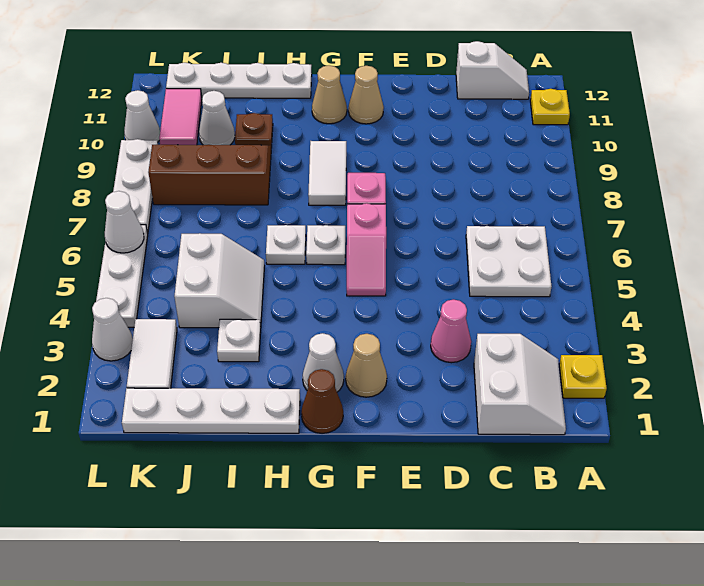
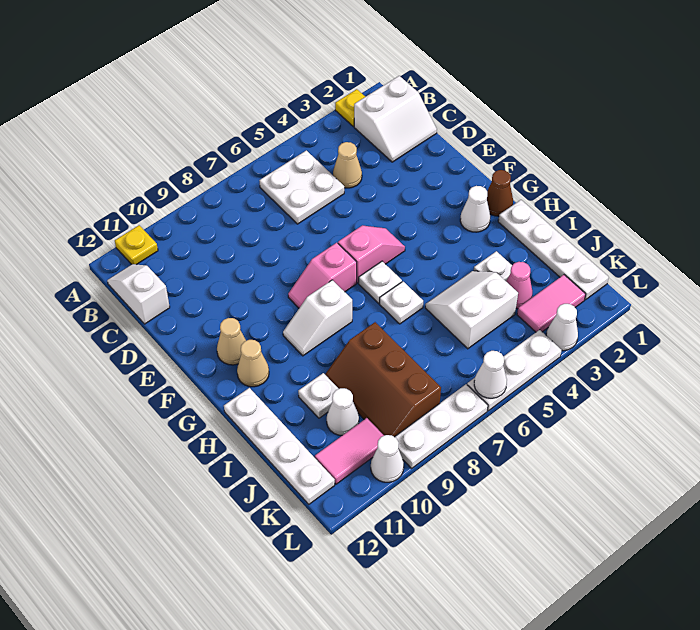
white 2x2 slope [474,334,566,435] -> white 2x2 slope turned to [354,76,437,162]
pink 1x1 cone [431,299,471,363] -> pink 1x1 cone moved to [506,262,532,309]
tan 1x1 cone [346,334,387,397] -> tan 1x1 cone moved to [333,142,362,188]
white 1x2 tile [308,141,346,205] -> white 1x2 slope [283,280,352,356]
brown 1x1 plate [235,113,273,148] -> white 1x1 plate [298,373,338,418]
white 1x2 tile [127,319,177,388] -> pink 1x2 tile [517,275,586,332]

